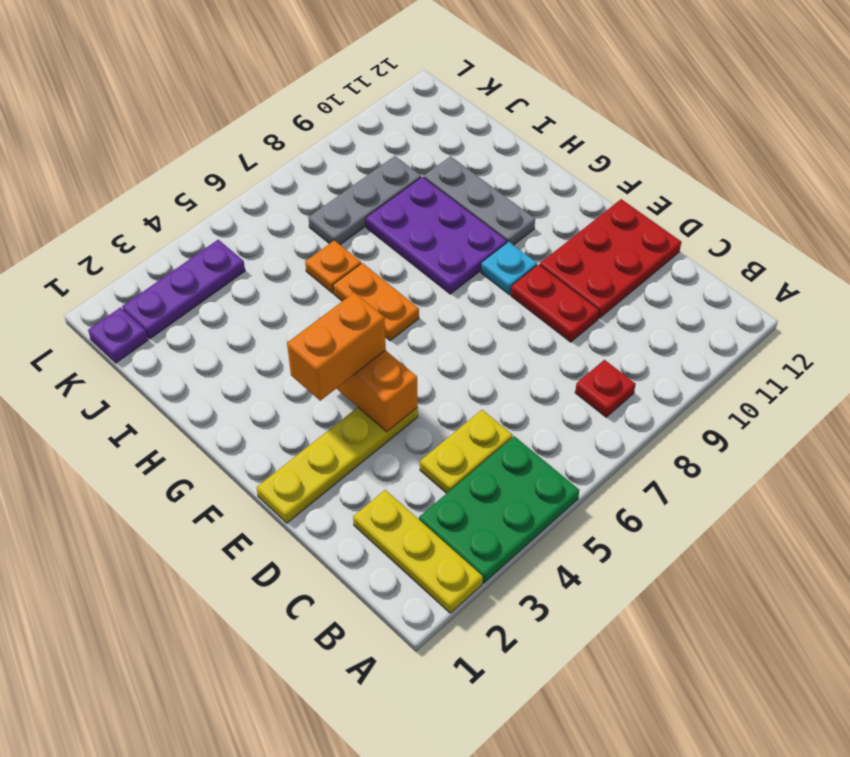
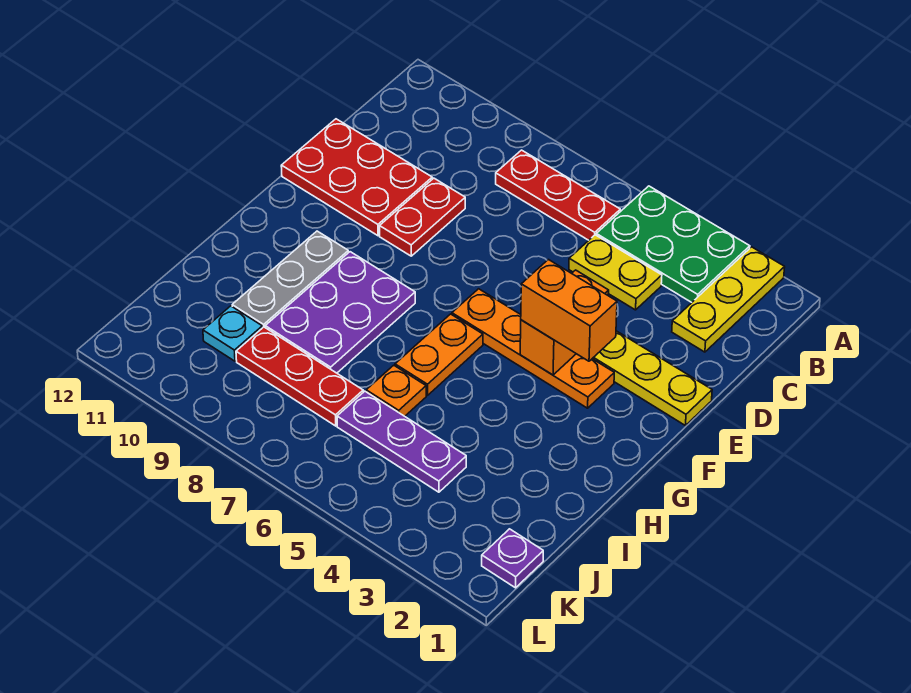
red 1x1 plate [575,360,636,417] -> red 1x3 plate [496,150,620,240]
none -> orange 1x4 plate [452,289,614,408]
cyan 1x1 plate [481,242,537,294] -> cyan 1x1 plate moved to [203,306,262,361]
grey 1x3 plate [308,156,421,245] -> red 1x3 plate [236,327,363,426]
purple 1x3 plate [122,240,245,339] -> purple 1x3 plate moved to [337,391,466,492]

